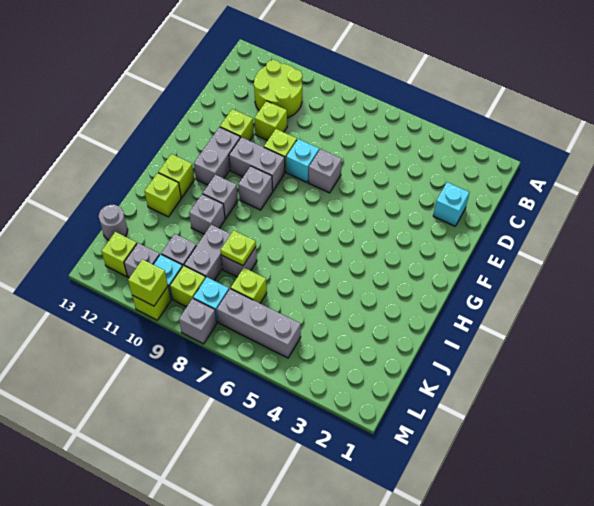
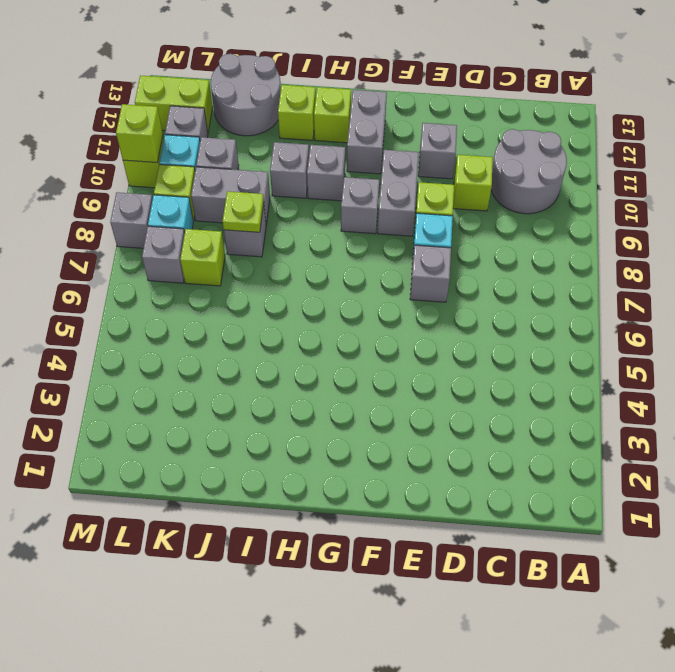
lime 2x2 round brick [254,60,302,118] -> grey 2x2 round brick [491,129,567,214]
cyan 1x1 brick [433,182,469,226] -> none
lime 1x1 brick [220,109,254,141] -> grey 1x1 brick [418,123,457,179]
grey 1x2 brick [194,127,240,185] -> grey 1x2 brick turned to [347,90,387,174]
grey 1x1 round brick [99,205,128,240] -> grey 2x2 round brick [210,54,281,136]
grey 1x3 brick [217,289,301,358] -> grey 1x1 brick [142,226,185,283]
lime 1x1 brick [101,232,137,276] -> lime 1x2 brick [135,76,213,132]

